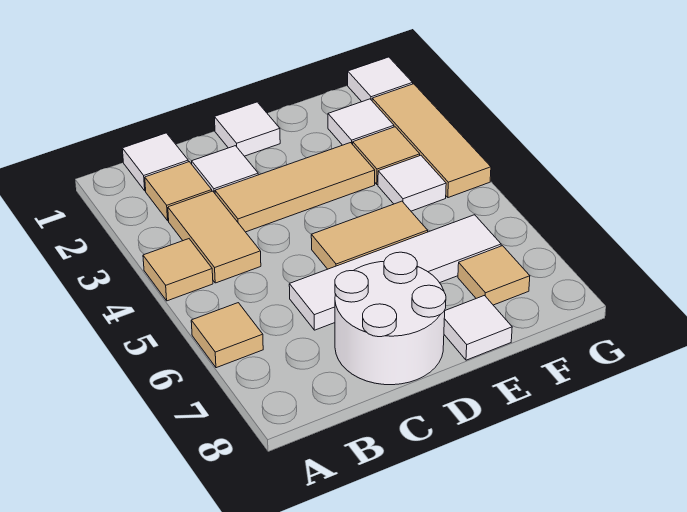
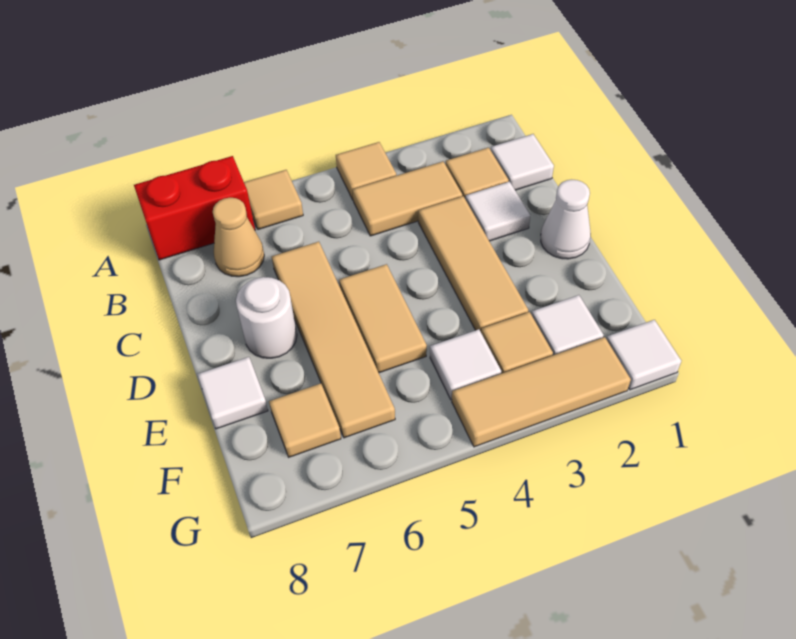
none -> red 1x2 brick [134,156,255,260]
none -> tan 1x1 cone [213,198,264,277]
white 1x4 tile [289,215,501,330] -> tan 1x4 tile [272,242,395,438]
white 2x2 round brick [335,252,446,385] -> white 1x1 round brick [236,277,297,358]
white 1x1 tile [214,102,280,156] -> white 1x1 cone [541,180,591,259]

